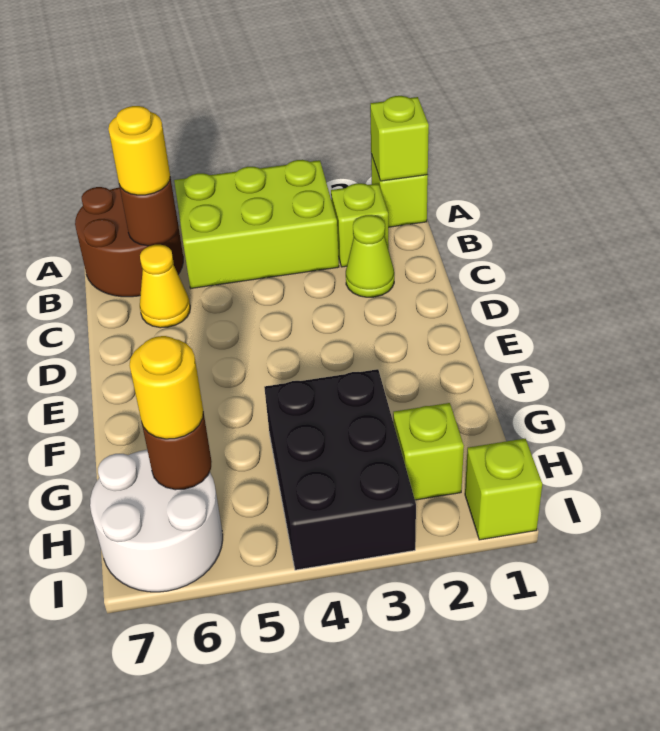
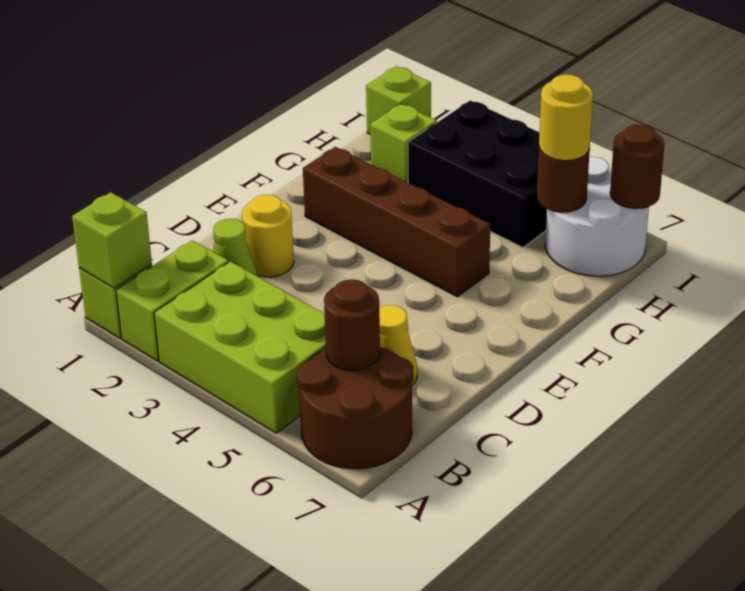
lime 1x1 brick [331,183,389,267] -> lime 1x2 brick [116,240,229,361]
yellow 1x1 round brick [108,106,170,195] -> yellow 1x1 round brick moved to [242,195,294,277]
none -> brown 1x4 brick [303,147,490,297]
black 2x3 brick [264,369,416,570] -> black 2x3 brick turned to [408,100,547,248]
none -> brown 1x1 round brick [610,125,664,209]

